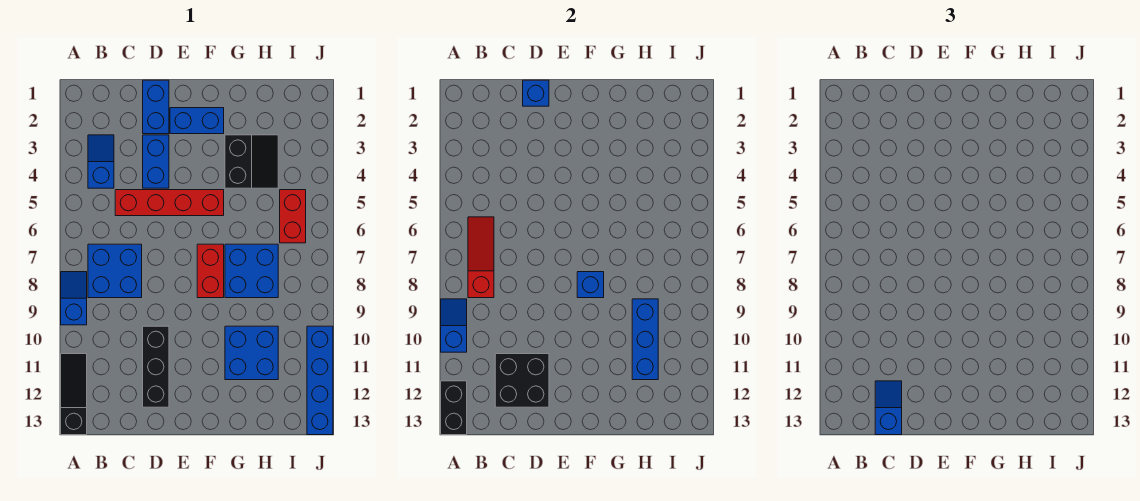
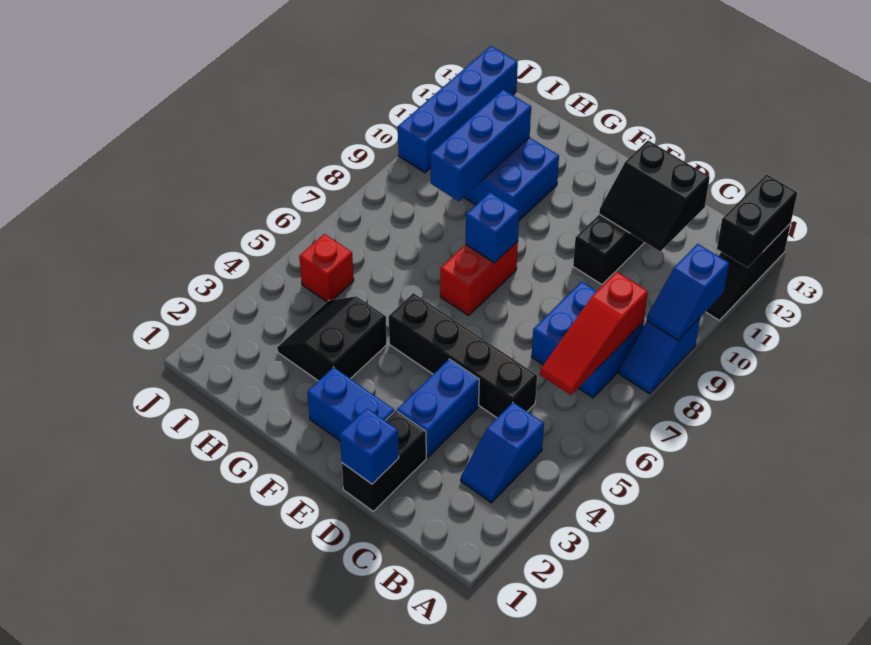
red 1x4 brick [115,190,224,216] -> black 1x4 brick [389,293,537,418]
black 2x2 brick [495,354,549,407] -> black 2x2 slope [599,140,710,251]
blue 1x2 slope [875,381,902,435] -> none
blue 1x2 brick [143,80,169,134] -> black 1x2 brick [342,411,426,511]
blue 2x2 brick [225,244,278,298] -> none
red 1x2 brick [280,190,306,243] -> red 1x1 brick [299,234,354,302]

